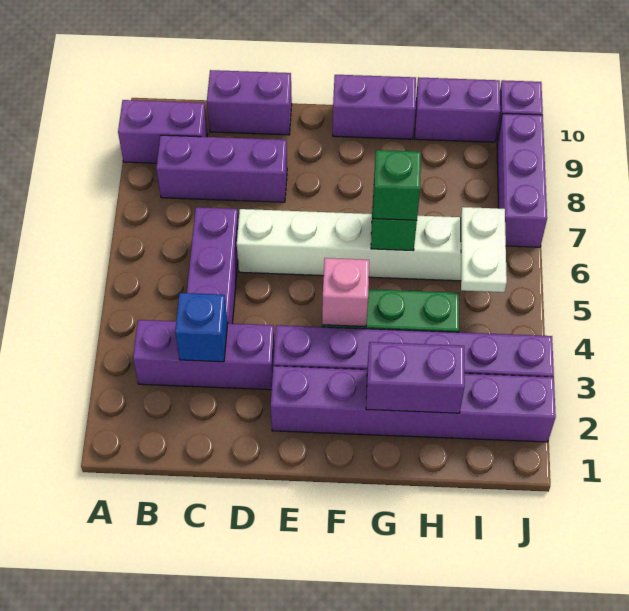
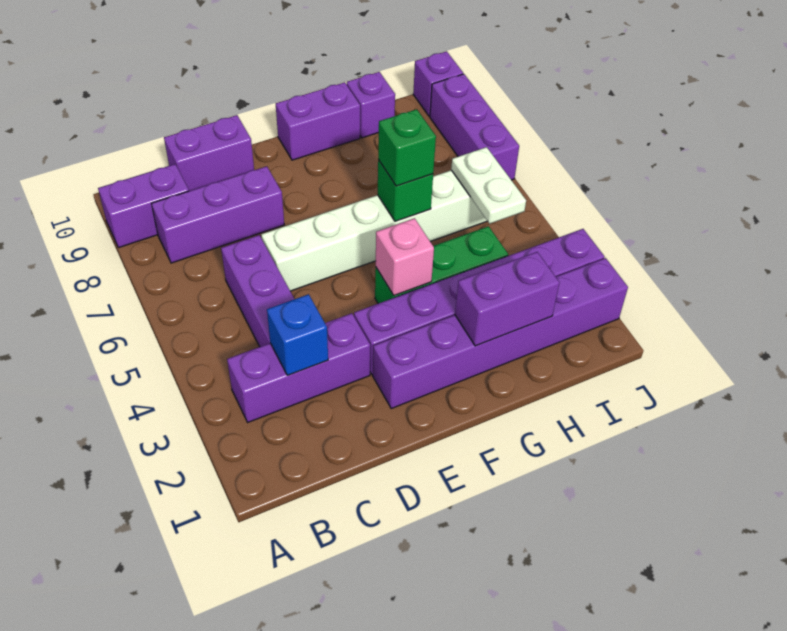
purple 1x2 brick [415,77,500,142] -> purple 1x1 brick [347,72,395,138]

